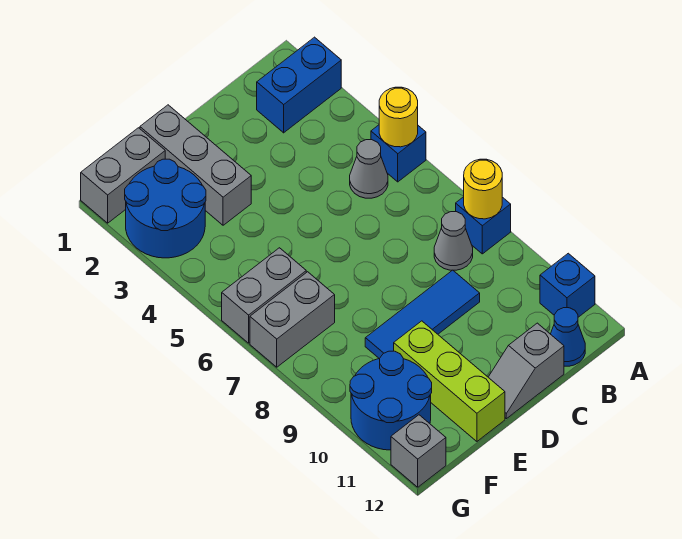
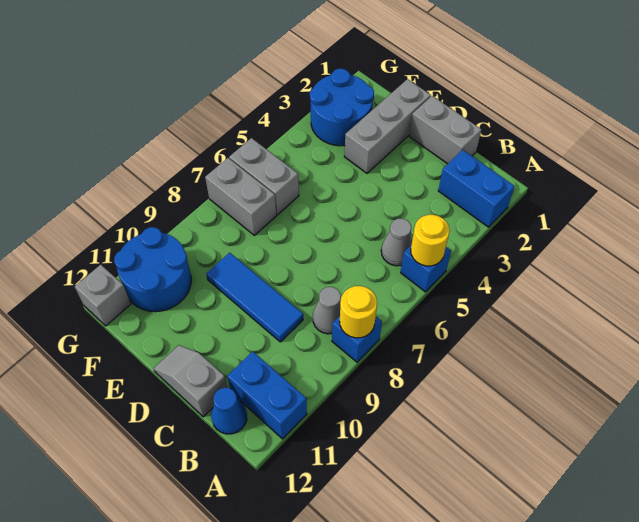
blue 1x1 brick [540,253,595,317] -> blue 1x2 brick [227,352,307,439]
lime 1x3 brick [394,321,505,441] -> none
grey 1x2 brick [81,128,165,223] -> grey 1x2 brick moved to [409,96,481,164]

